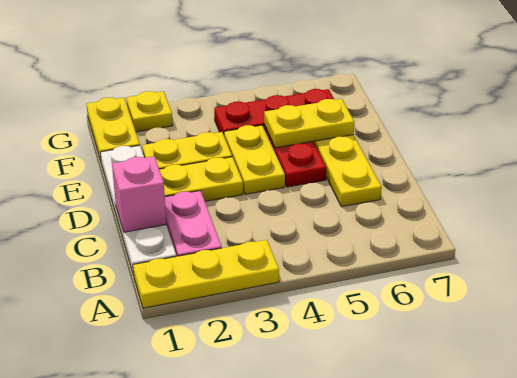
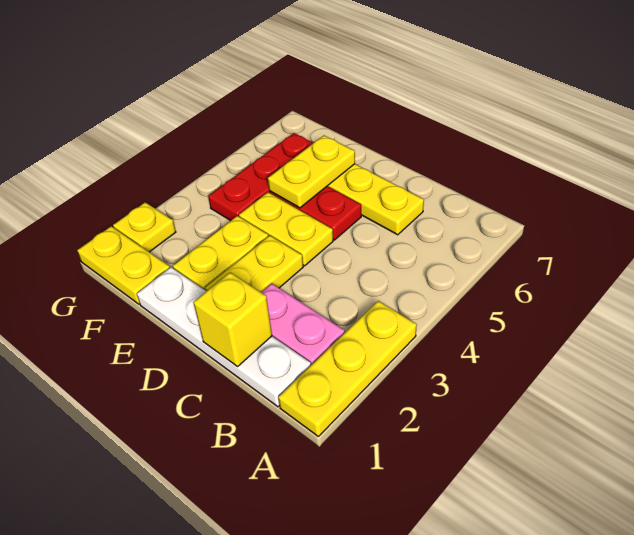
pink 1x1 brick [112,156,166,232] -> yellow 1x1 brick [193,272,272,367]

